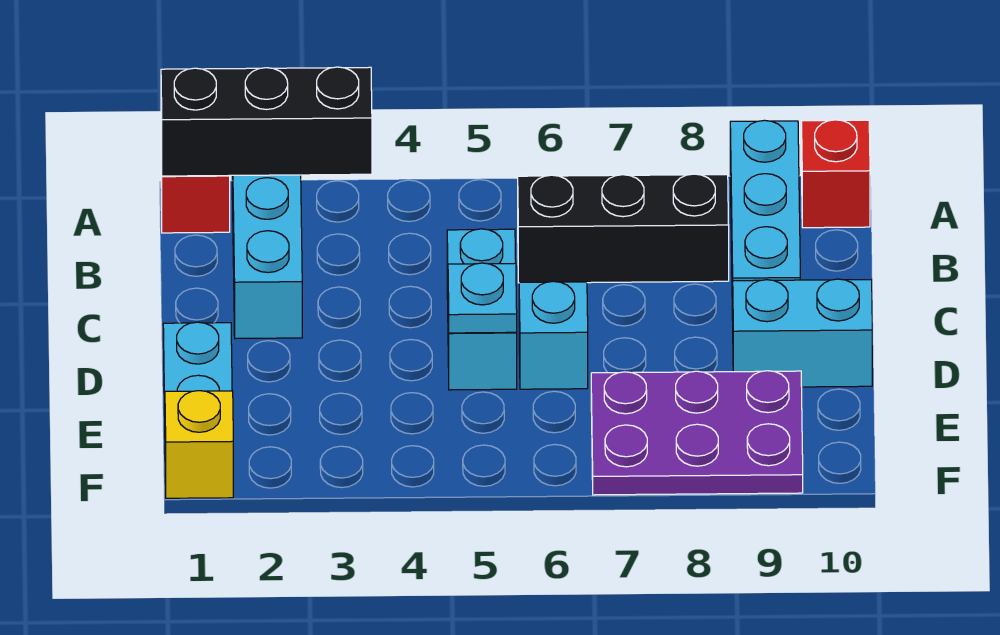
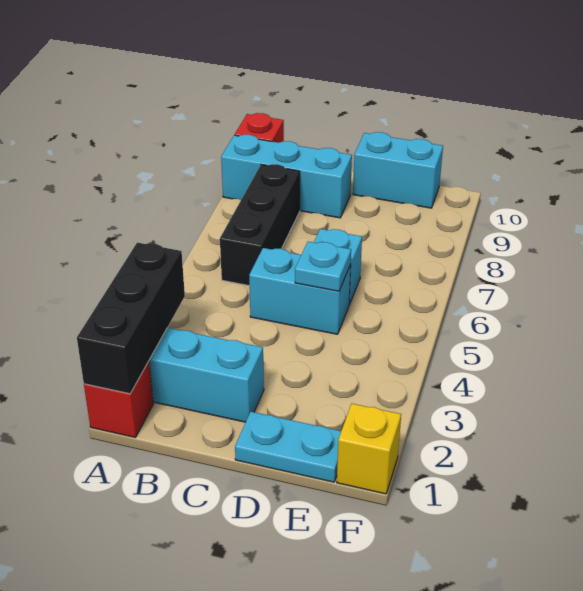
cyan 1x2 brick [733,279,872,387] -> cyan 1x2 brick turned to [353,132,443,208]
purple 2x3 plate [591,371,803,495] -> none

